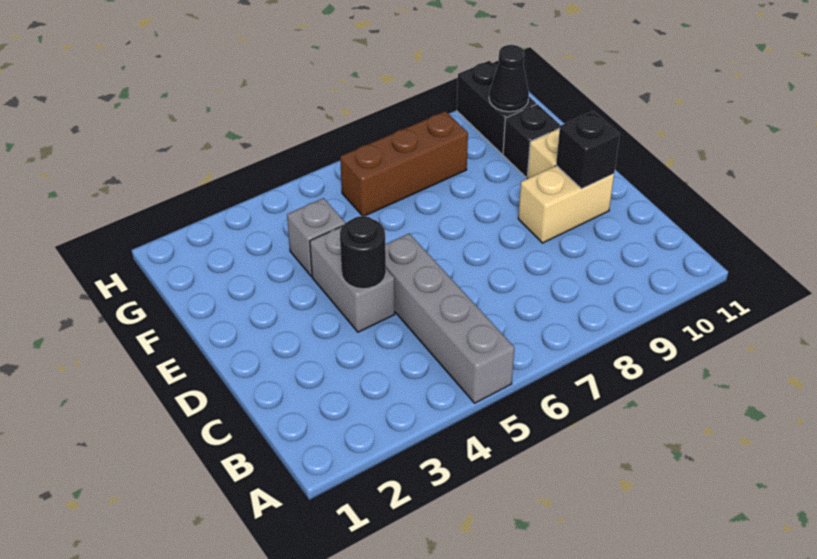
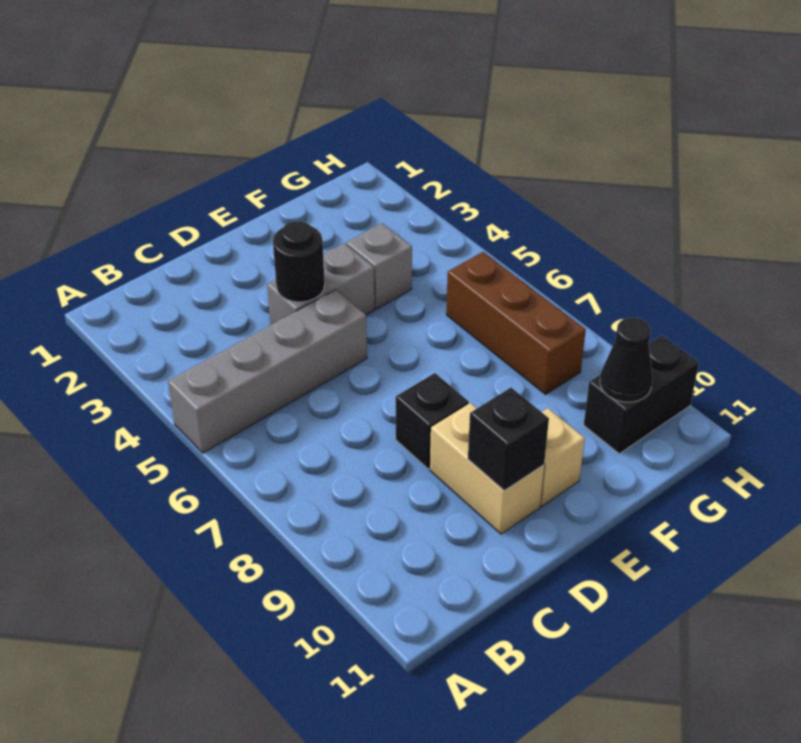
black 1x1 brick [503,104,561,177] -> black 1x1 brick moved to [396,373,469,469]

